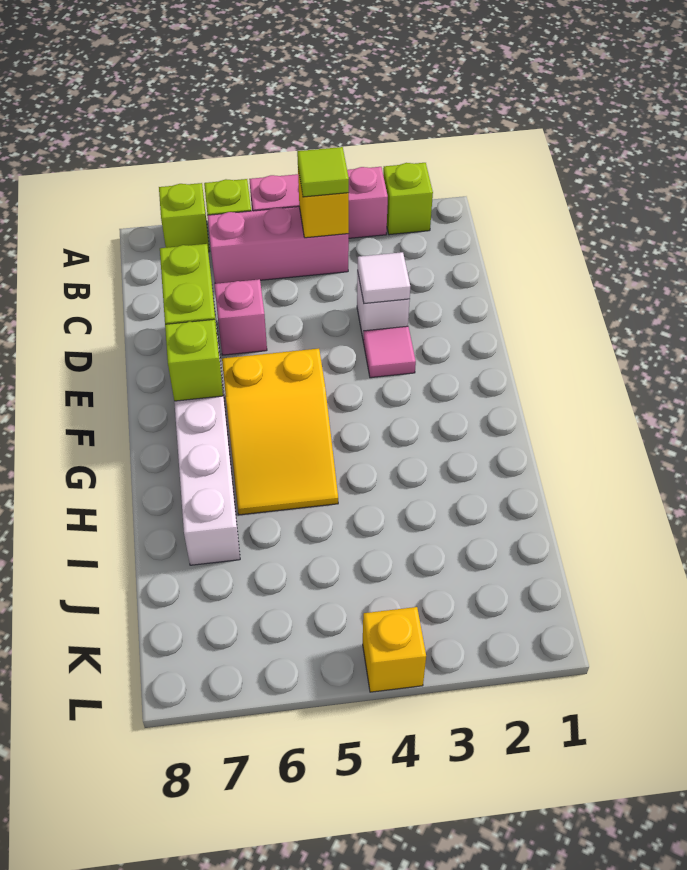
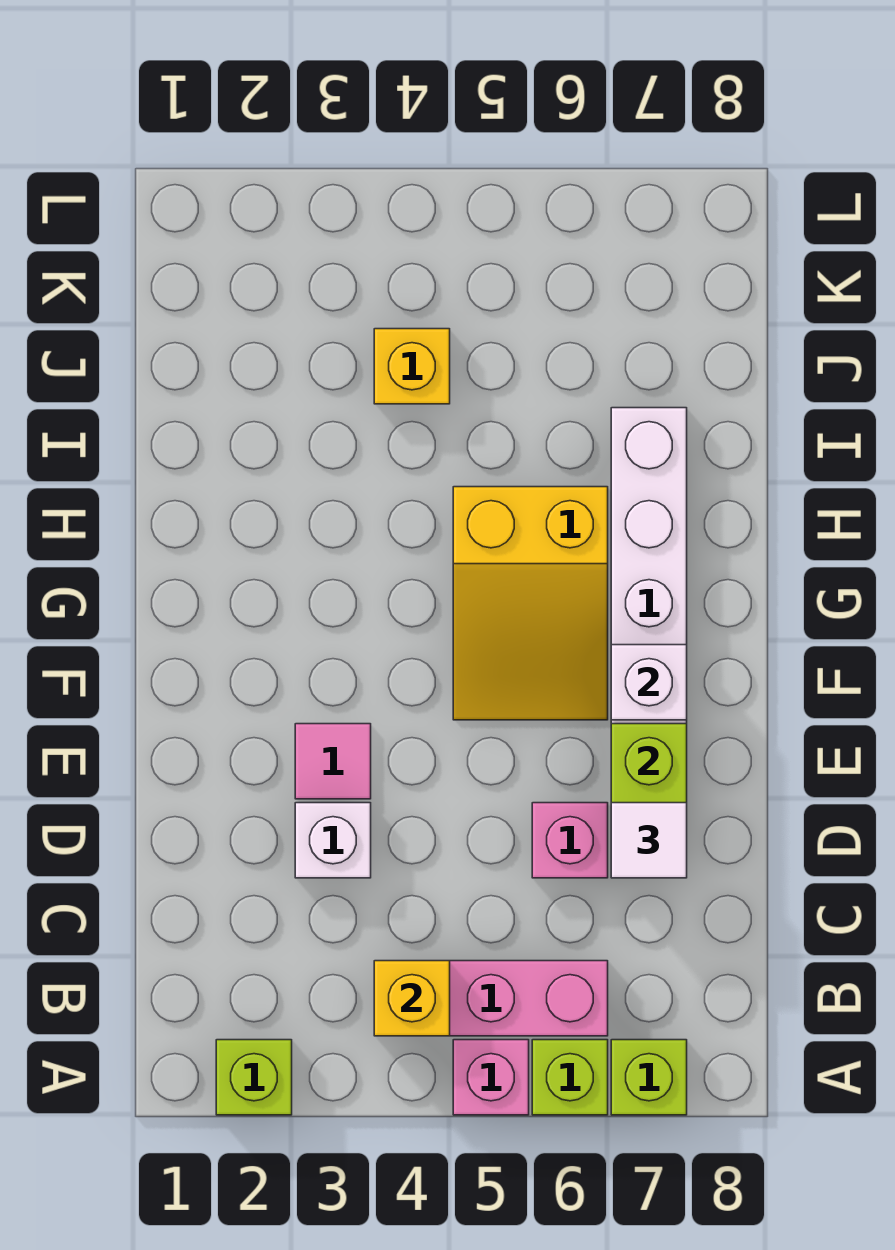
pink 1x3 brick [249,167,388,238] -> pink 1x1 brick [453,1040,529,1115]
lime 1x1 tile [297,147,349,197] -> none
white 1x1 tile [358,252,410,303] -> white 1x1 tile moved to [611,803,687,878]
yellow 2x3 slope [222,349,338,515] -> yellow 2x3 slope turned to [453,487,608,720]
lime 1x1 brick [165,319,223,401] -> white 1x1 brick [611,645,687,720]
yellow 1x1 brick [363,607,426,692] -> yellow 1x1 brick moved to [374,329,450,404]

